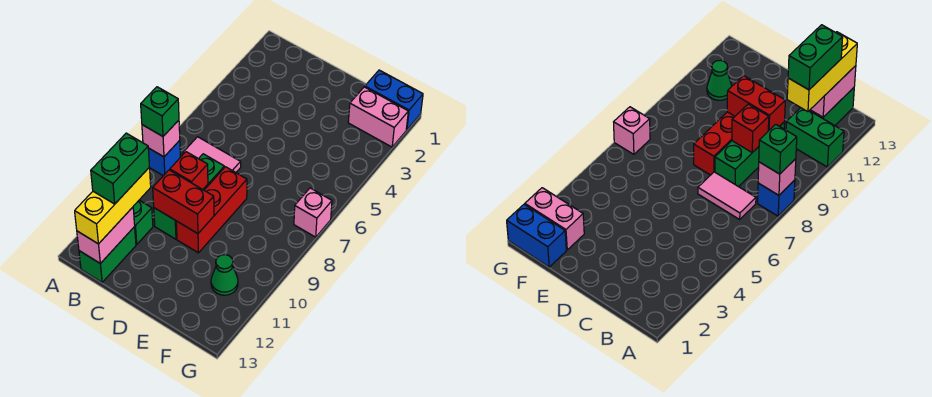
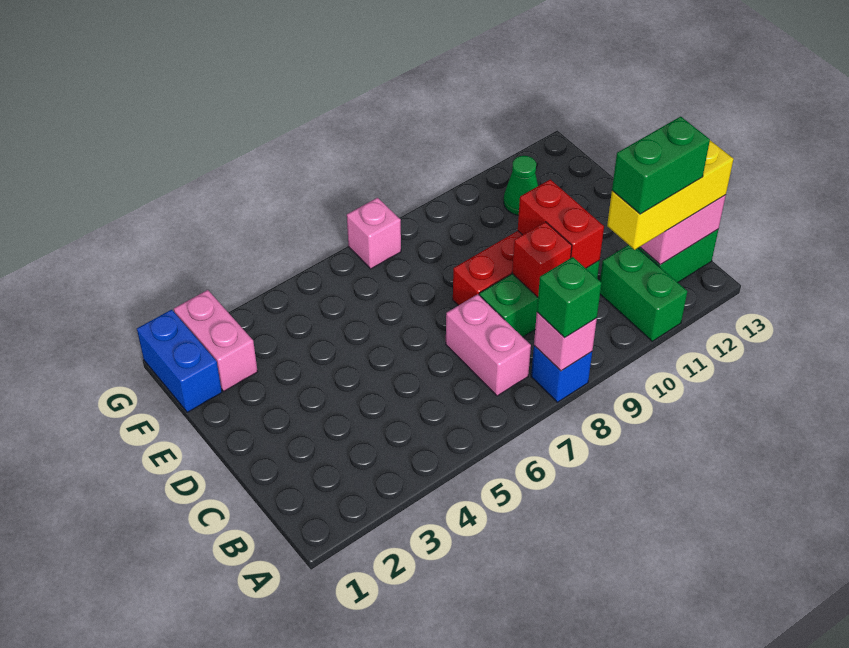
pink 1x2 tile [182,137,241,172] -> pink 1x2 brick [446,294,531,396]

